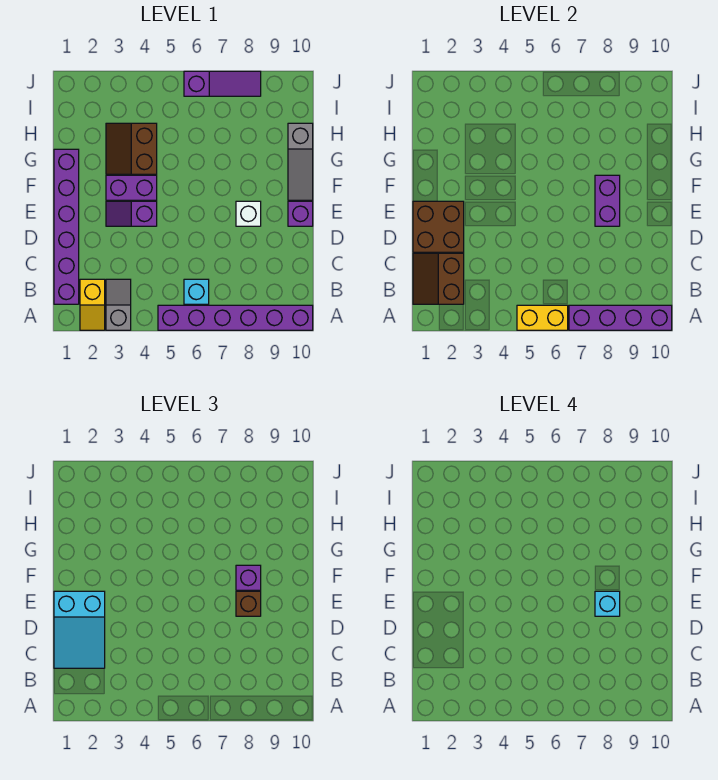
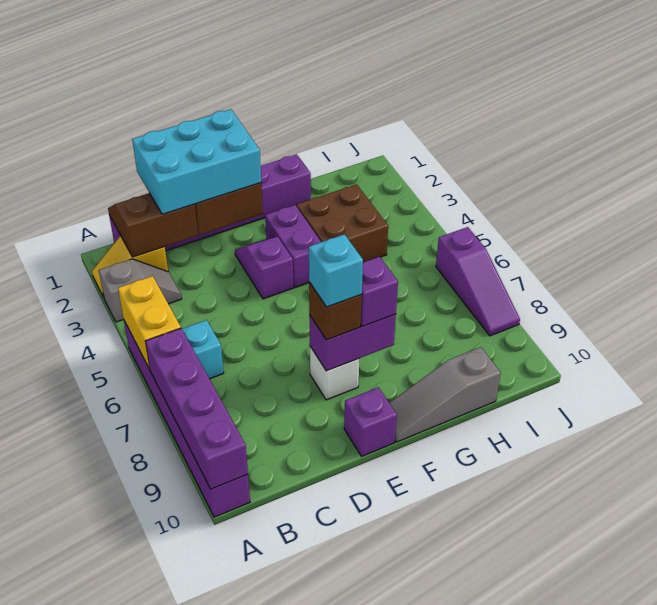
cyan 2x3 slope [54,591,105,668] -> cyan 2x3 brick [132,109,261,214]
brown 2x2 slope [106,123,157,174] -> brown 2x2 brick [297,184,388,262]

